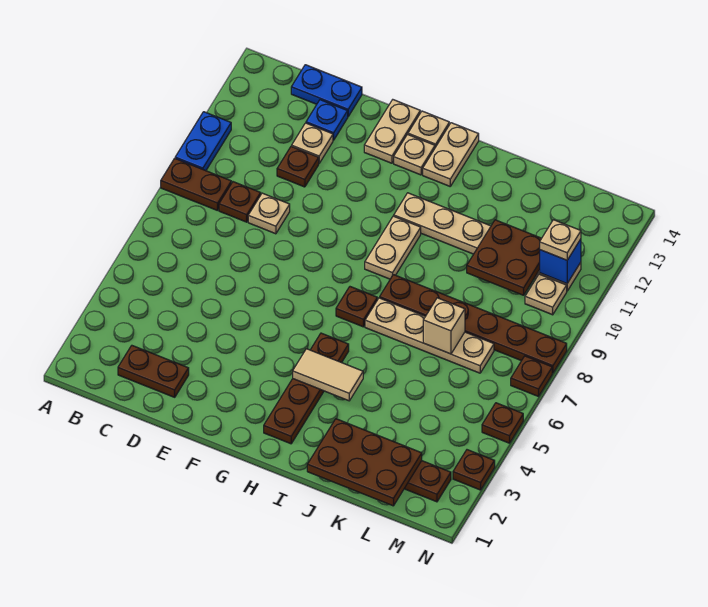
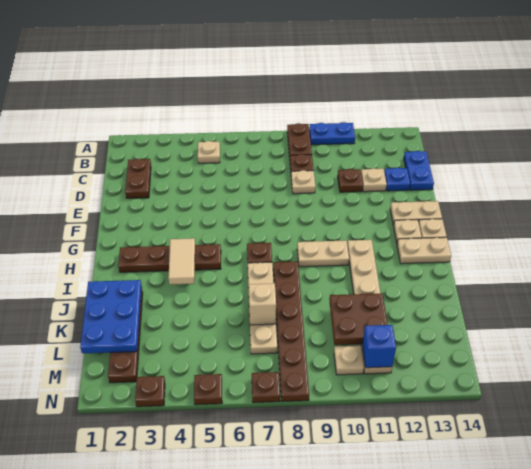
brown 2x3 plate [307,419,422,506] -> blue 2x3 plate [80,280,142,353]
tan 1x1 plate [540,220,581,260] -> tan 1x1 plate moved to [198,141,220,163]

